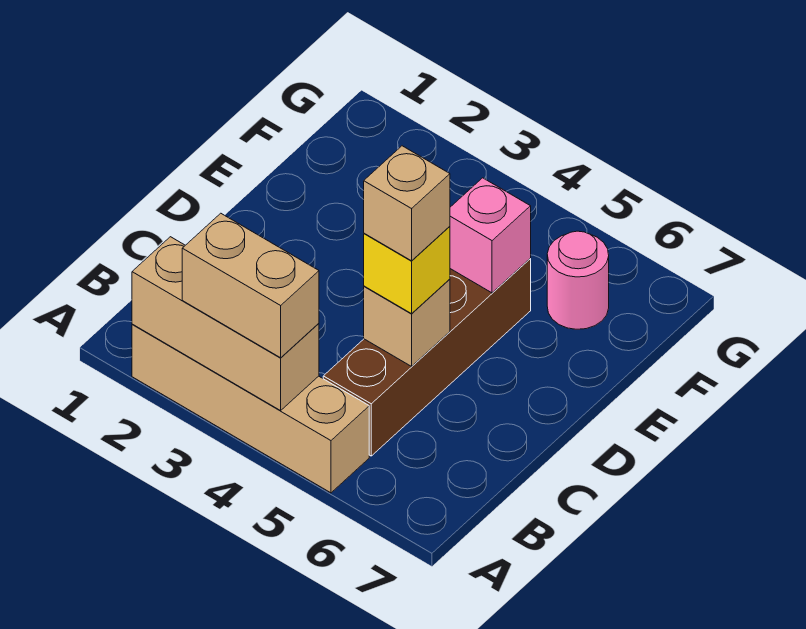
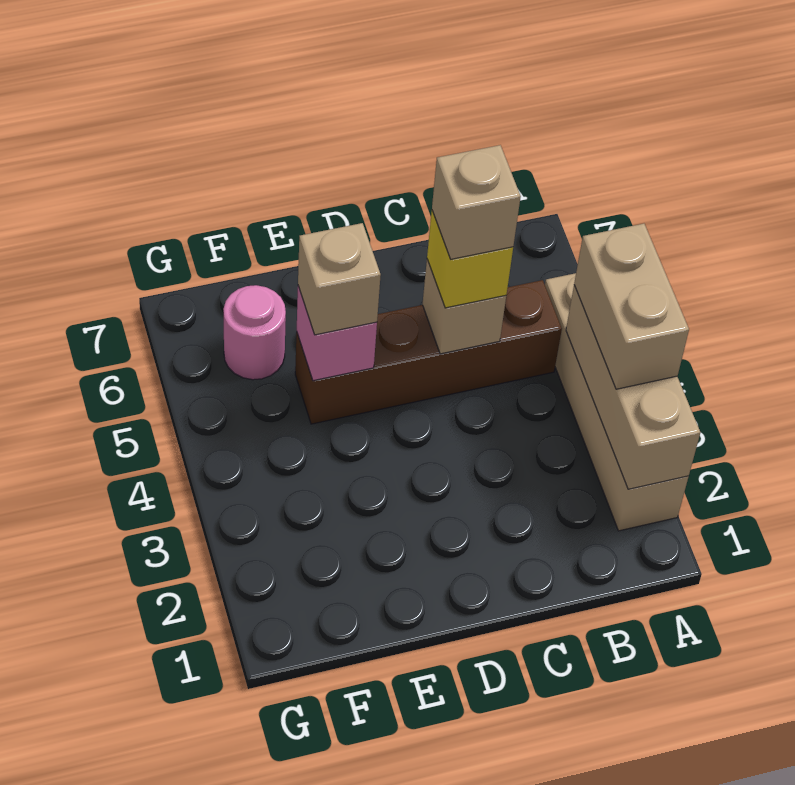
none -> tan 1x1 brick [298,223,381,335]

